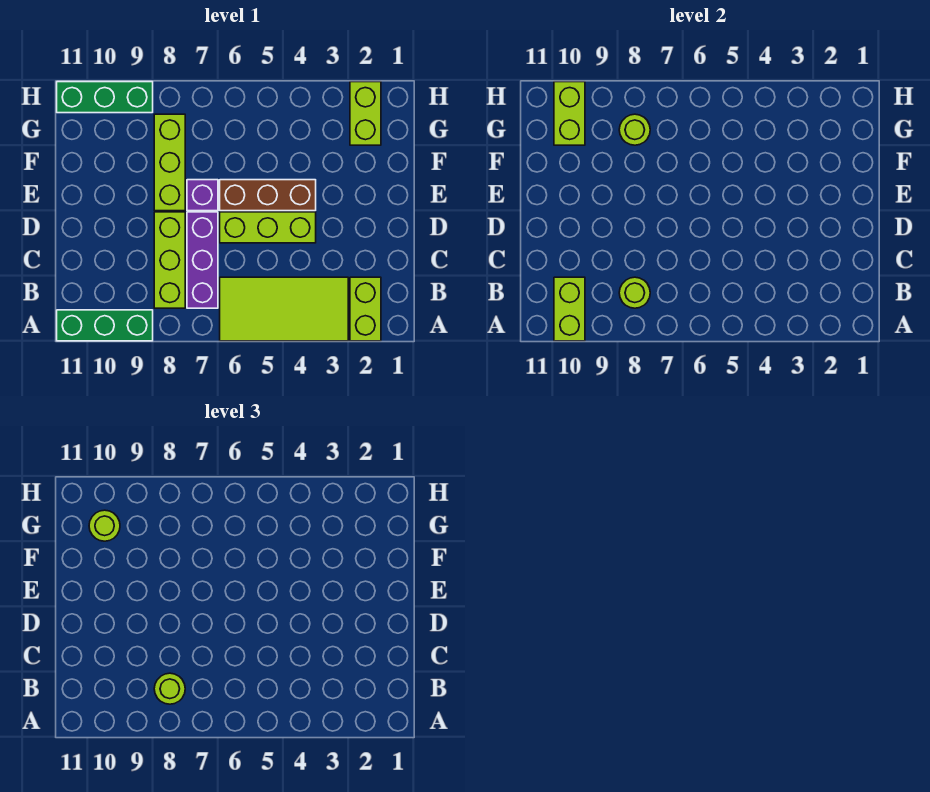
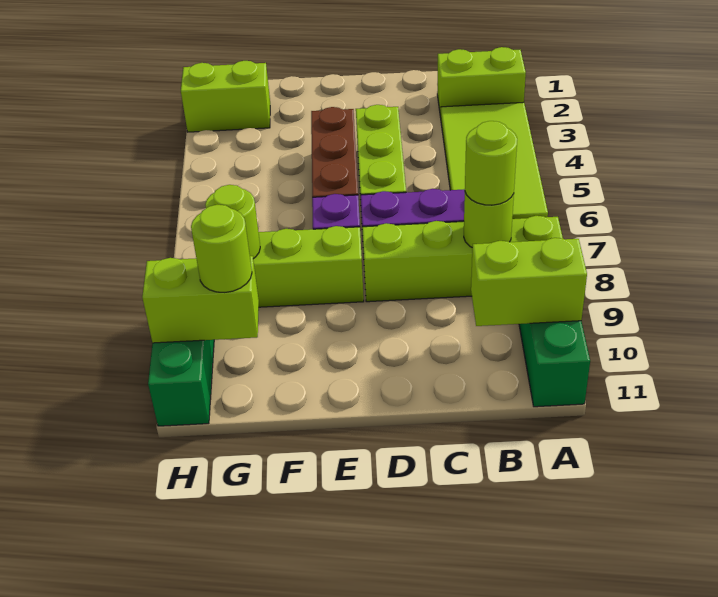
lime 1x3 brick [154,212,185,308] -> lime 1x4 brick [362,216,563,302]

